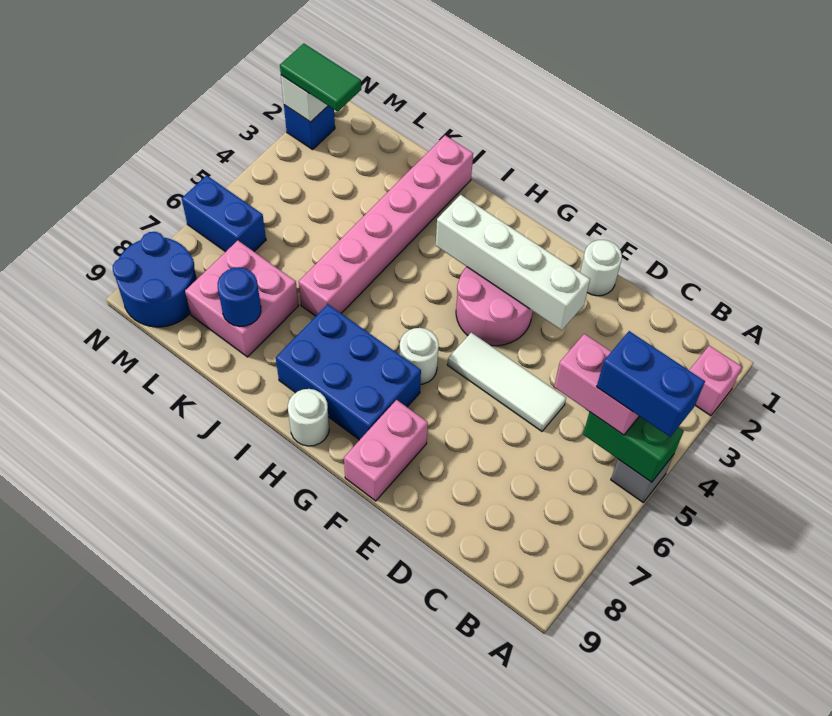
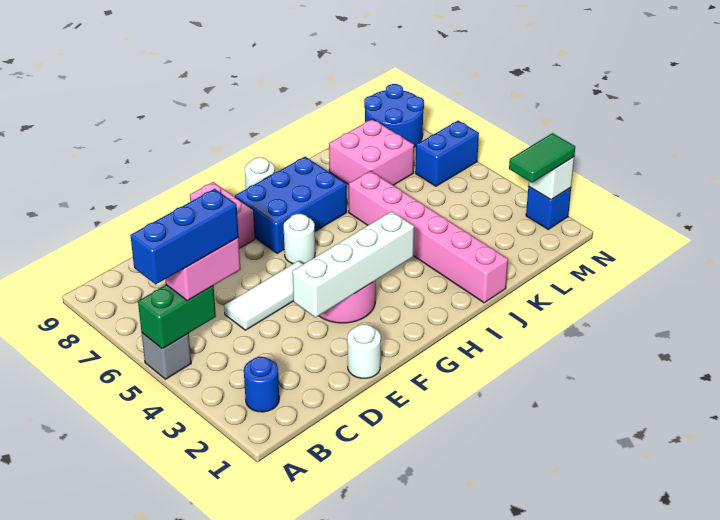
pink 1x1 brick [689,346,742,416] -> none
blue 1x2 brick [597,331,705,437] -> blue 1x3 brick [130,189,239,284]
blue 1x1 round brick [218,268,261,326] -> blue 1x1 round brick moved to [244,357,279,412]

